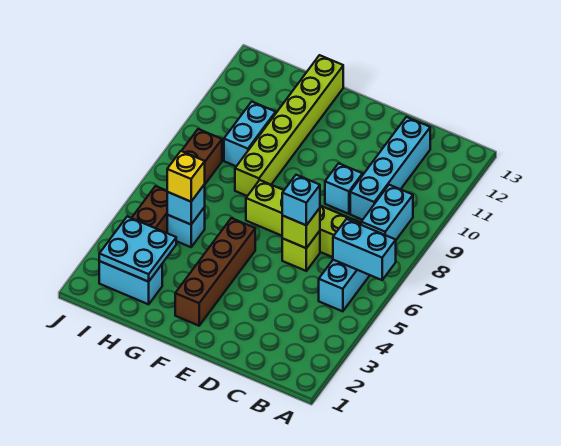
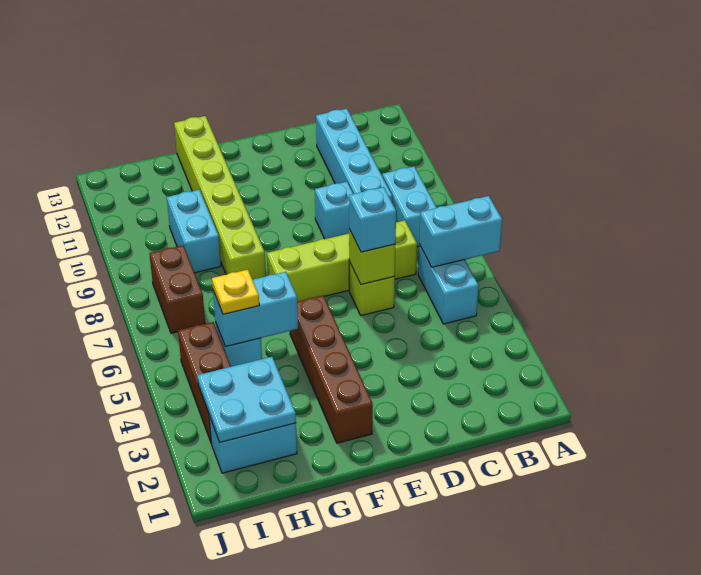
cyan 1x1 brick [167,184,205,224] -> cyan 1x2 brick [213,272,298,347]
yellow 1x1 brick [167,151,205,202] -> yellow 1x1 plate [212,270,259,314]

